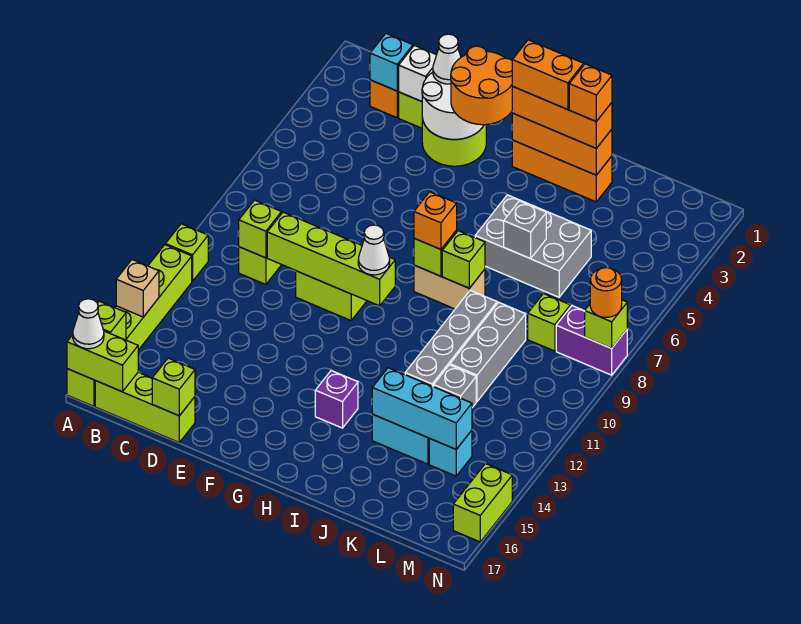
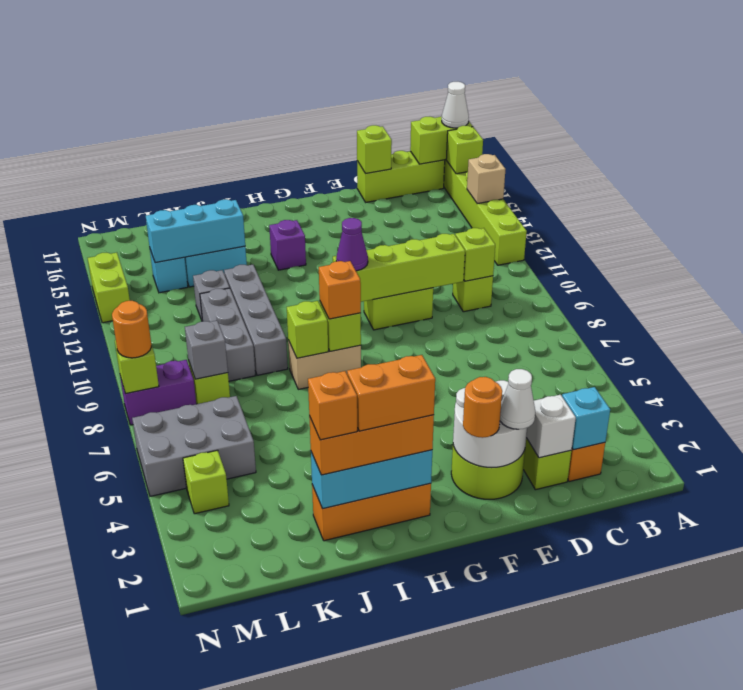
lime 1x1 brick [165,224,208,281] -> lime 1x1 brick moved to [183,450,229,514]
orange 2x2 round brick [451,46,512,125] -> orange 1x1 round brick [463,377,502,438]
white 1x1 cone [358,225,390,275] -> purple 1x1 cone [336,218,368,271]
orange 1x3 brick [512,113,612,175] -> cyan 1x3 brick [311,450,432,509]
grey 2x3 brick [475,195,591,297] -> grey 2x3 brick moved to [132,396,256,496]
grey 1x1 brick [504,201,546,259] -> grey 1x1 brick moved to [185,321,228,379]
lime 1x2 brick [453,463,512,542] -> lime 1x2 brick moved to [88,253,130,323]

